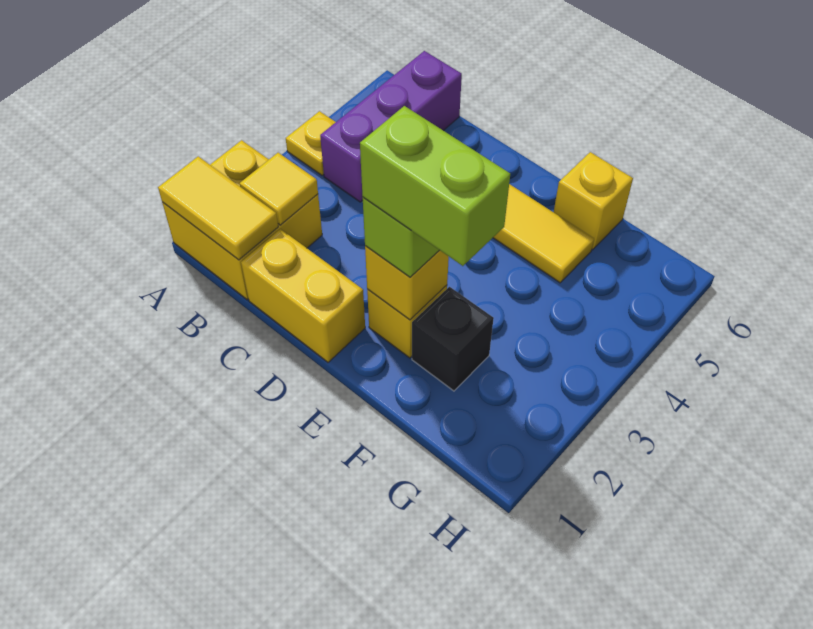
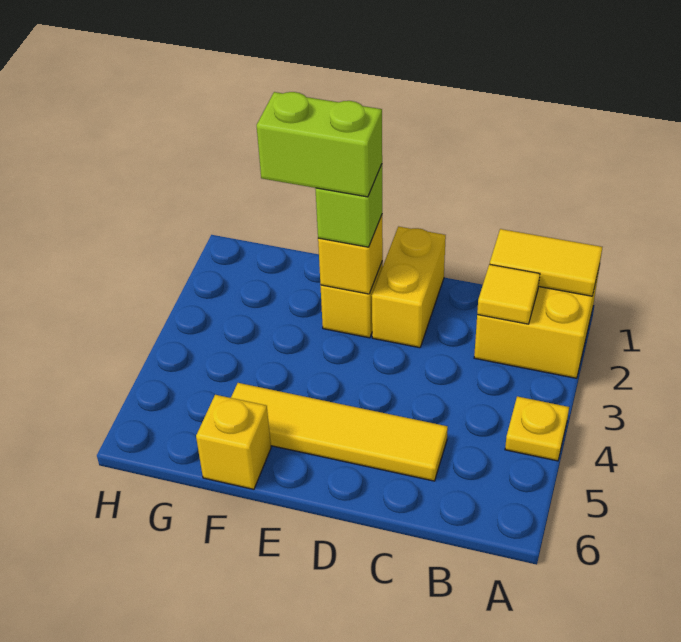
purple 1x3 brick [320,51,462,202] -> none
yellow 1x2 brick [241,229,365,362] -> yellow 1x2 brick turned to [372,226,446,348]
black 1x1 brick [412,287,494,391] -> none

